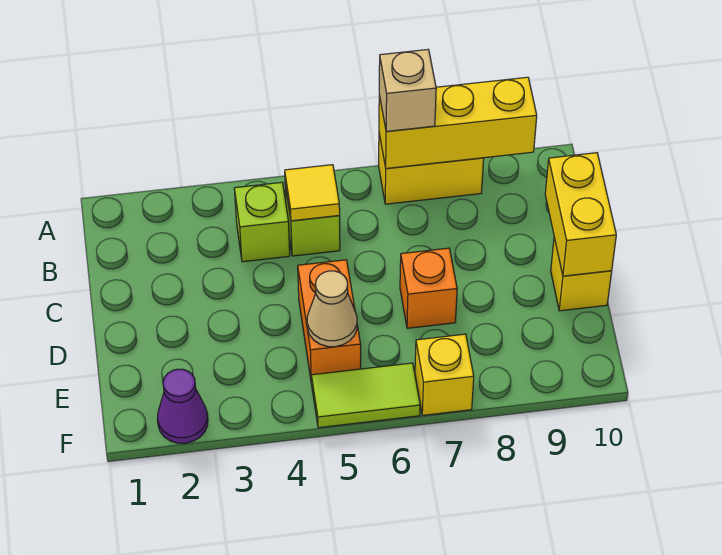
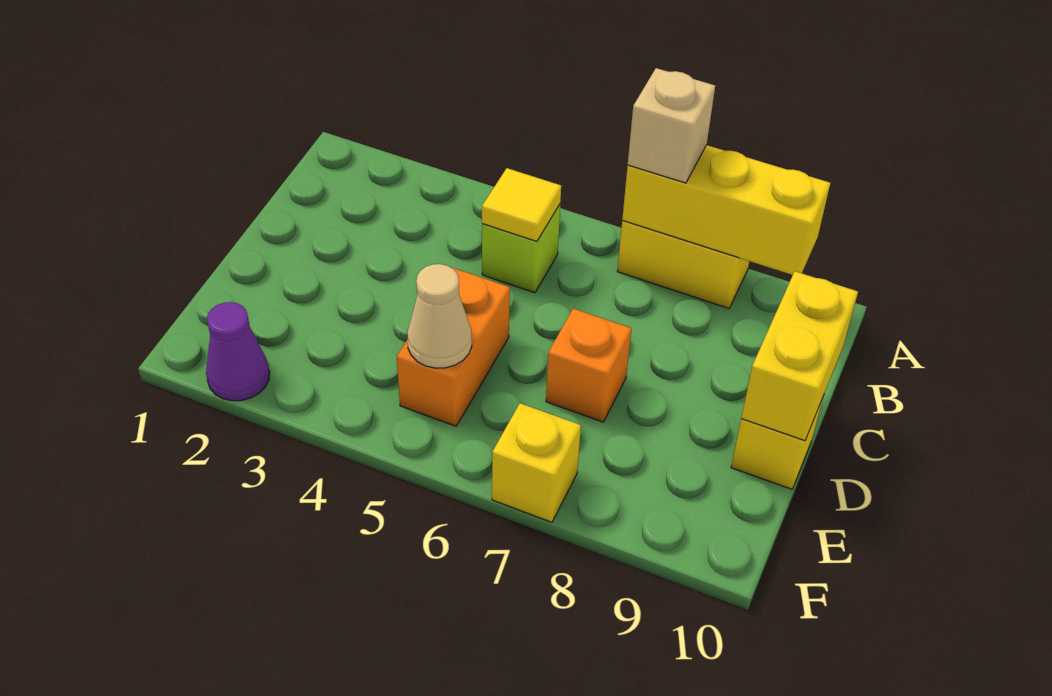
lime 1x1 brick [234,182,290,262] -> none
lime 1x2 tile [311,363,420,428] -> none

